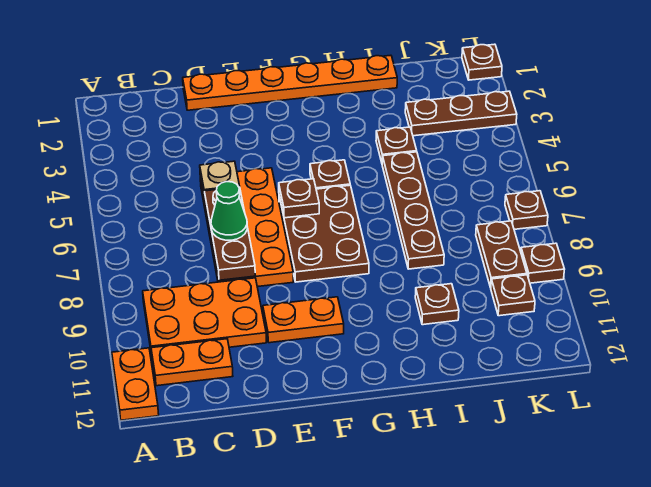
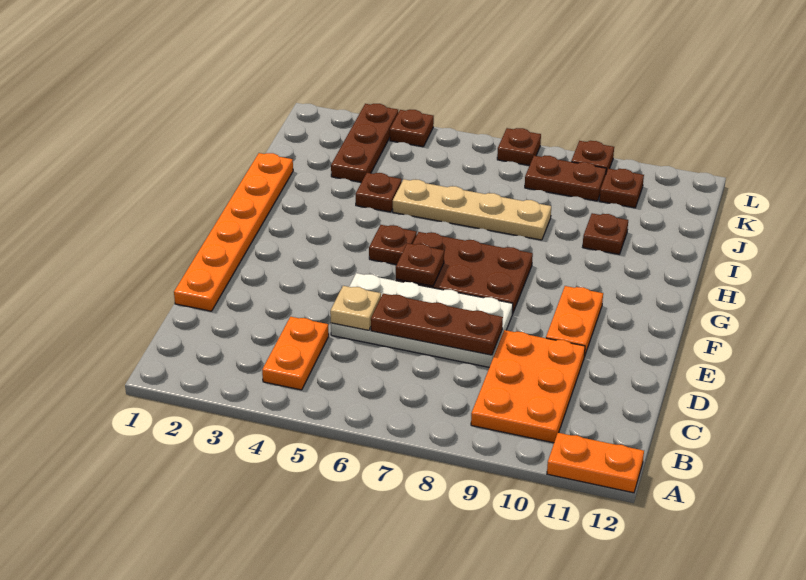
orange 1x2 plate [151,339,233,386] -> orange 1x2 plate moved to [262,317,329,390]
orange 2x4 plate [200,168,293,287] -> white 2x4 plate [331,273,513,367]
green 1x1 cone [211,182,247,240] -> none
brown 1x4 plate [382,152,444,269] -> tan 1x4 plate [393,179,551,240]
brown 1x1 plate [462,44,502,80] -> brown 1x1 plate moved to [390,110,434,147]

